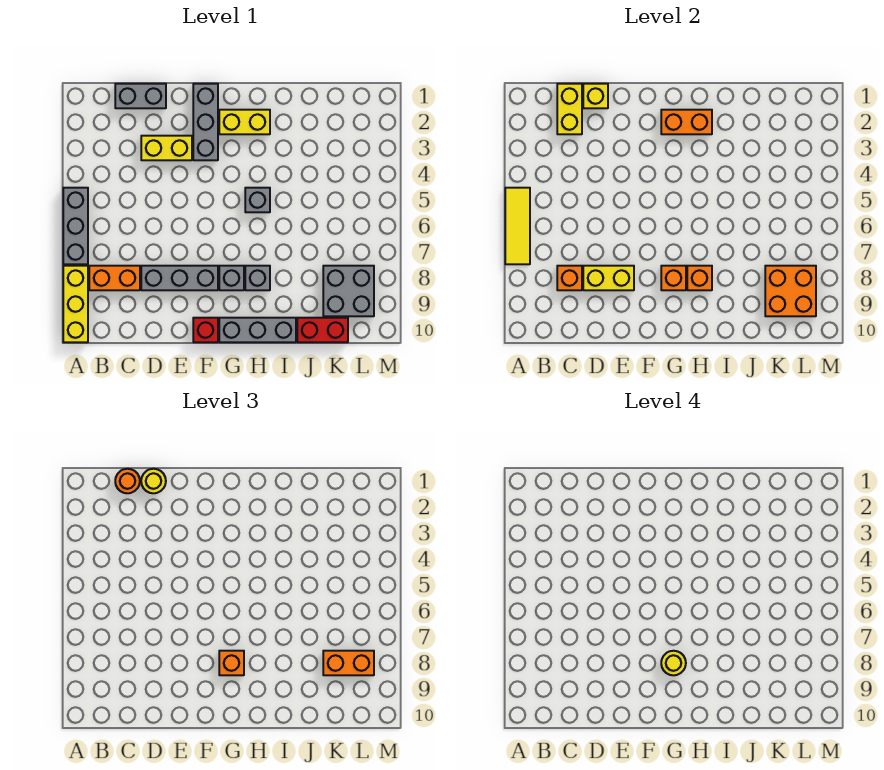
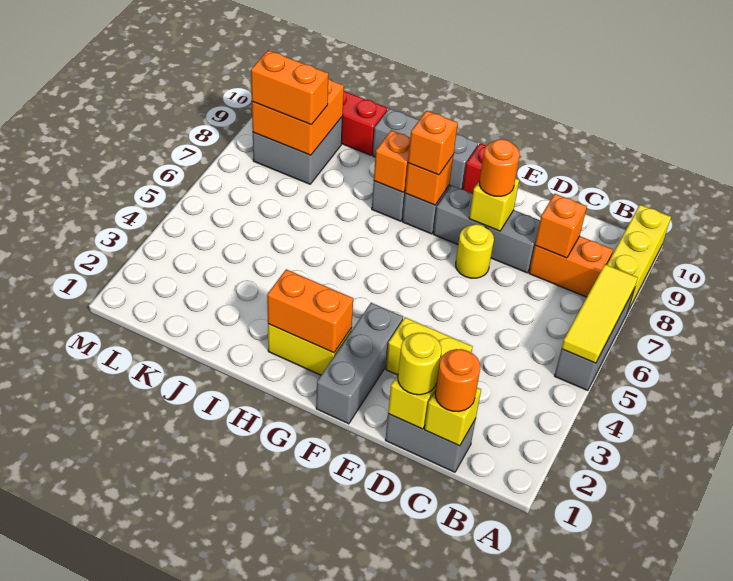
yellow 1x2 brick [557,84,582,134] -> yellow 1x1 brick [425,388,481,446]
yellow 1x2 brick [583,266,634,290] -> yellow 1x1 brick [469,178,519,231]
none -> orange 1x1 round brick [479,139,520,196]
yellow 1x1 round brick [661,651,686,675] -> yellow 1x1 round brick moved to [456,224,494,278]
grey 1x1 brick [245,188,270,212] -> none

